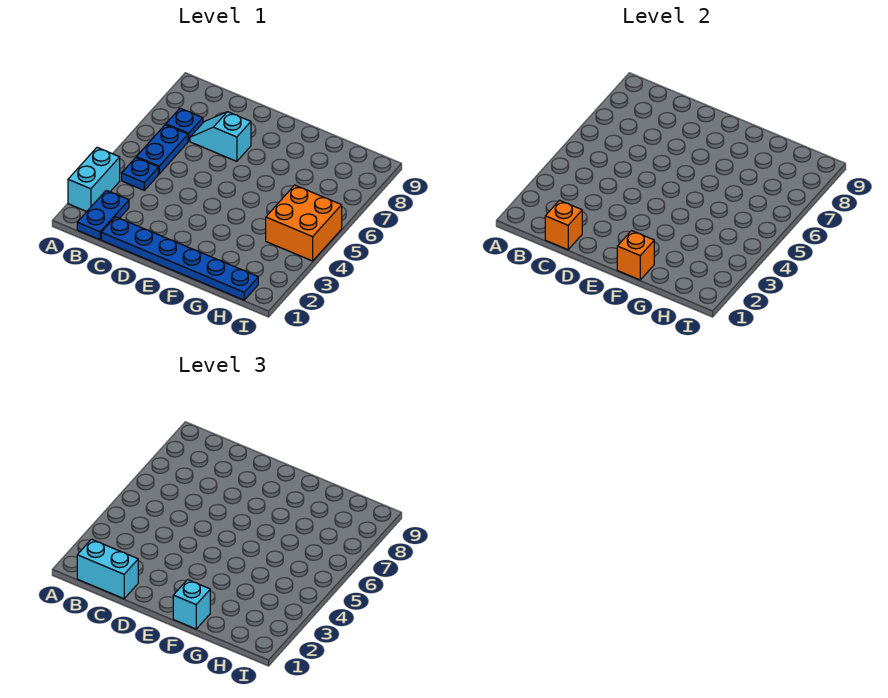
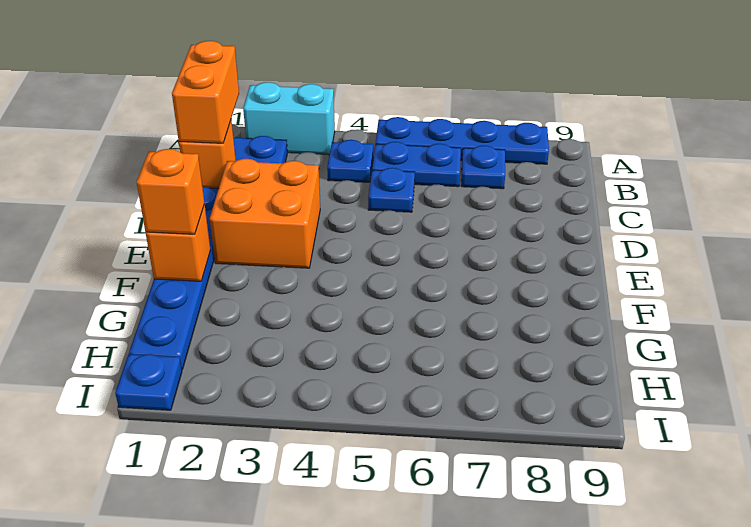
none -> blue 1x4 plate [376,117,549,164]
cyan 1x2 brick [77,539,138,599] -> orange 1x2 brick [172,41,239,143]
none -> blue 1x1 plate [368,168,415,212]
cyan 1x2 slope [190,112,251,161] -> none
cyan 1x1 brick [173,580,210,629] -> orange 1x1 brick [137,149,205,234]
orange 2x2 brick [266,185,342,261] -> orange 2x2 brick moved to [210,159,320,268]
none -> blue 1x1 plate [115,354,182,410]

